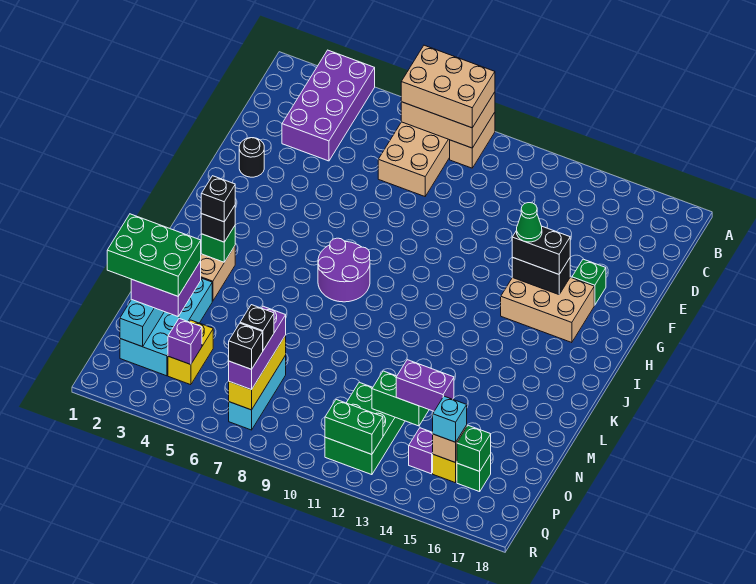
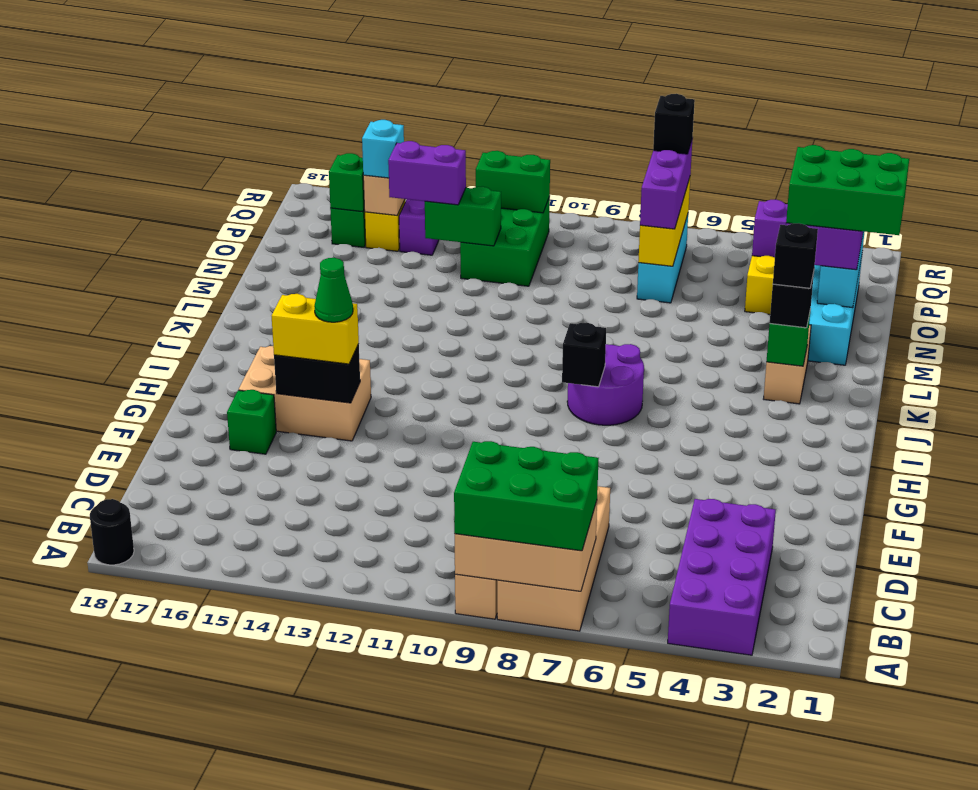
tan 2x3 brick [401,45,495,128] -> green 2x3 brick [454,441,599,551]
black 1x1 round brick [239,138,264,177] -> black 1x1 round brick moved to [90,499,134,565]
black 1x2 brick [512,227,570,274] -> yellow 1x2 brick [272,294,359,364]
black 1x1 brick [240,305,274,350] -> black 1x1 brick moved to [562,322,606,387]

